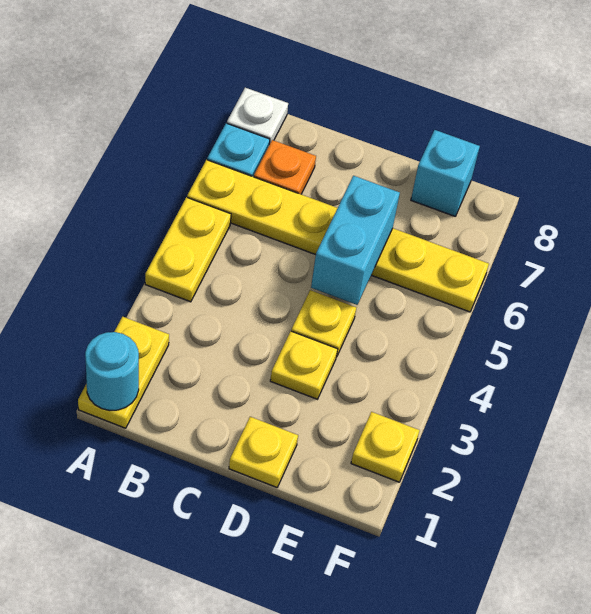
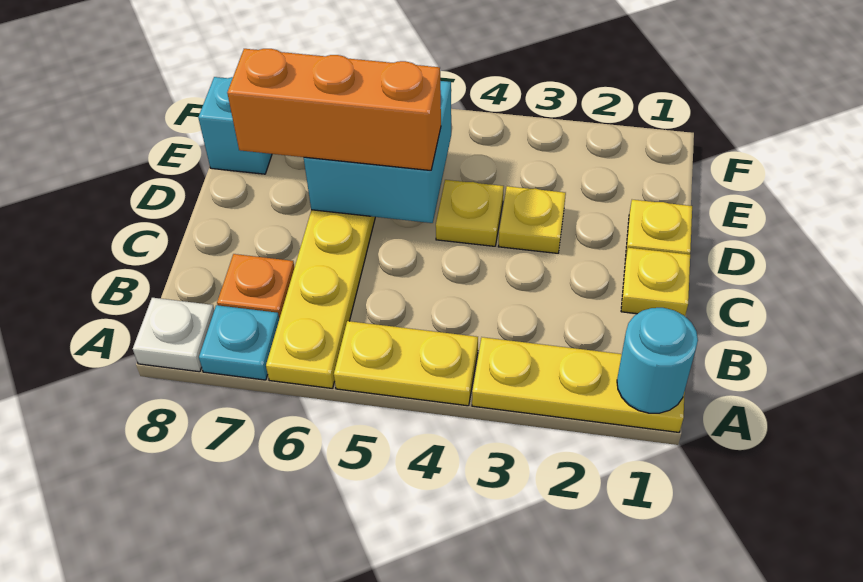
yellow 1x2 plate [78,317,169,428] -> yellow 1x3 plate [472,337,685,432]
cyan 1x2 brick [311,176,400,305] -> cyan 2x2 brick [304,81,451,223]
none -> orange 1x3 brick [227,49,441,171]
yellow 1x1 plate [351,412,420,482] -> yellow 1x1 plate moved to [621,248,690,316]

